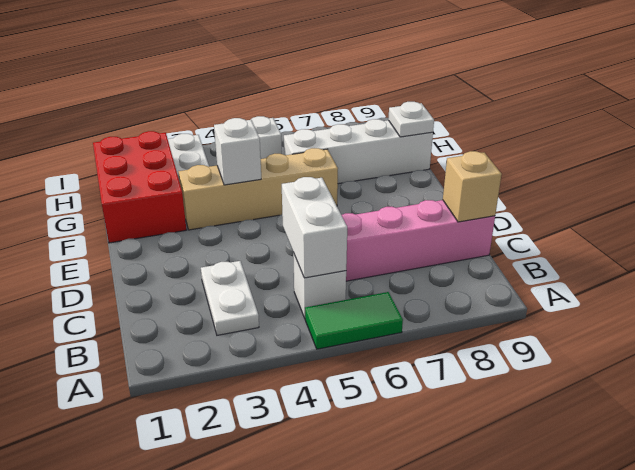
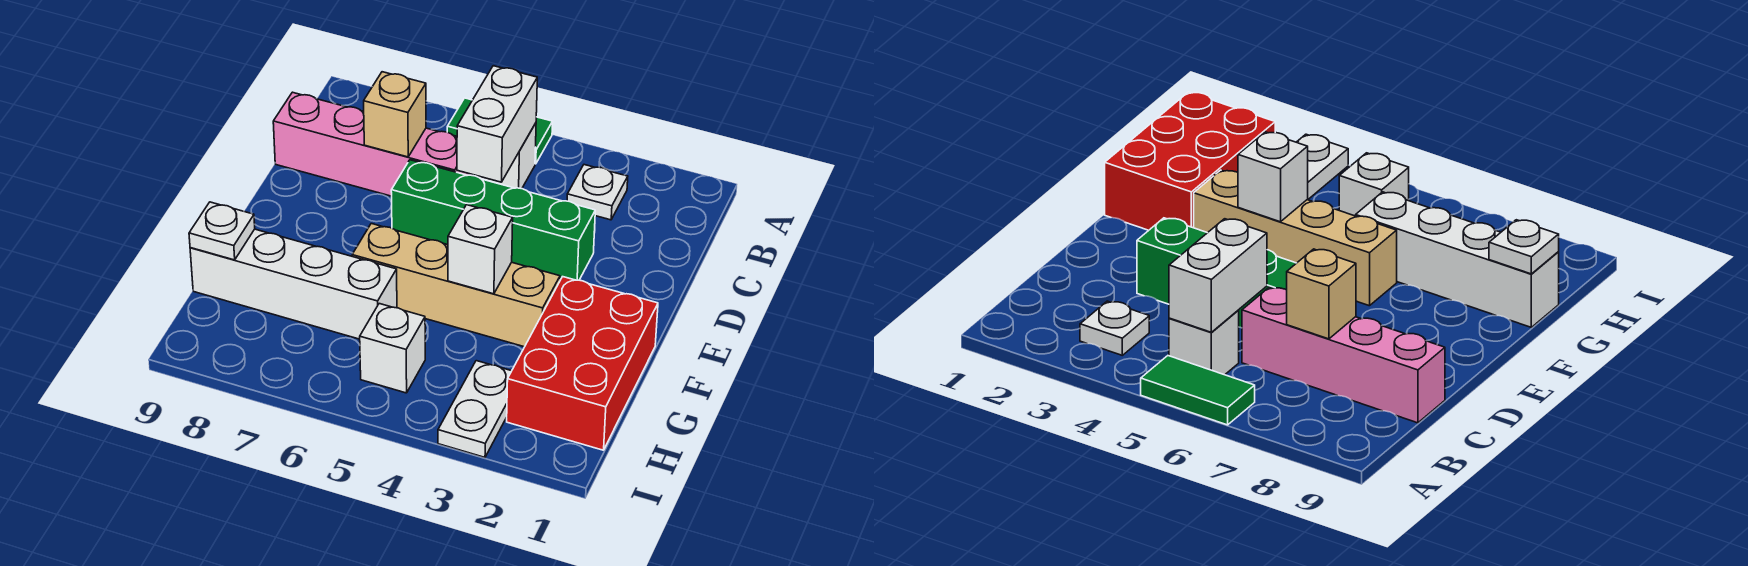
white 1x2 plate [201,261,259,335] -> white 1x1 plate [567,165,628,220]
tan 1x1 brick [443,151,502,222] -> tan 1x1 brick moved to [364,72,426,157]
none -> green 1x4 brick [391,160,595,280]

